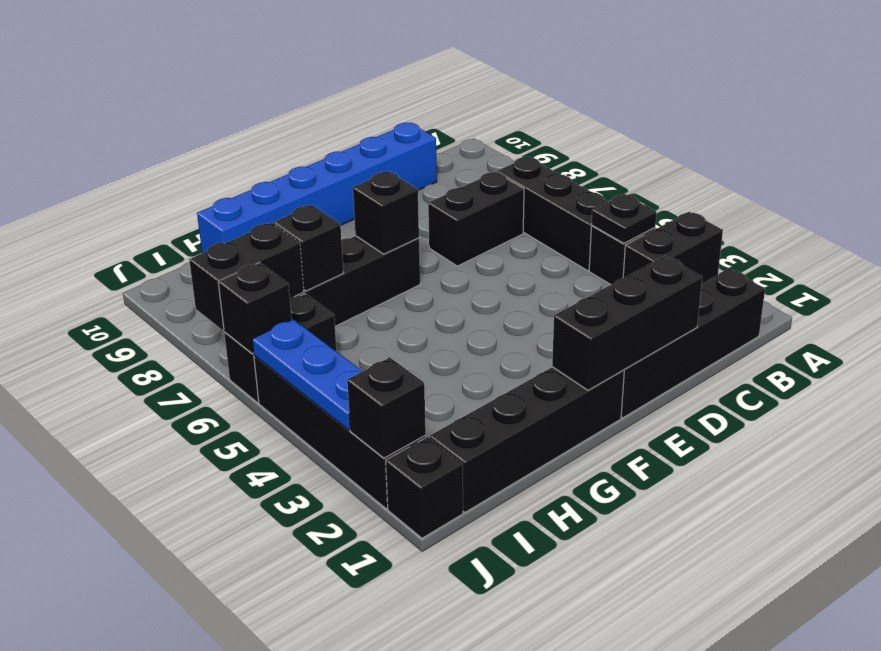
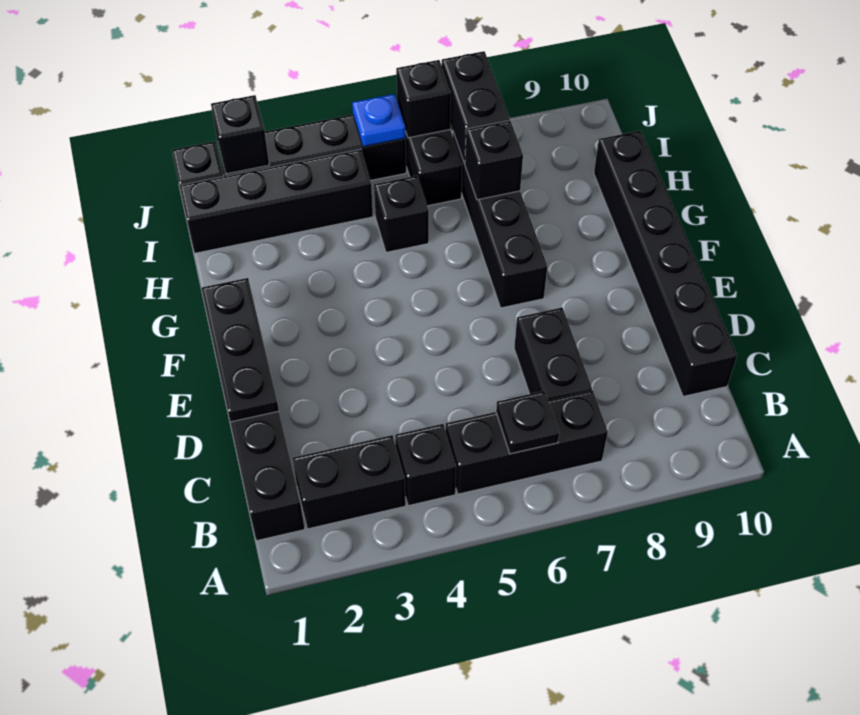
black 1x2 brick [623,212,723,283] -> black 1x2 brick turned to [293,435,406,529]
black 1x1 plate [591,194,657,243] -> black 1x1 plate moved to [496,391,559,454]
blue 1x6 brick [197,123,437,253] -> black 1x6 brick [594,131,737,396]
black 1x3 brick [552,256,702,390] -> black 1x3 plate [201,278,279,422]
black 1x4 brick [430,367,624,512] -> black 1x4 brick turned to [179,149,373,253]
black 1x1 brick [353,172,419,254] -> black 1x1 brick moved to [374,176,429,252]
blue 1x3 plate [252,319,363,430] -> blue 1x1 plate [352,94,406,147]

